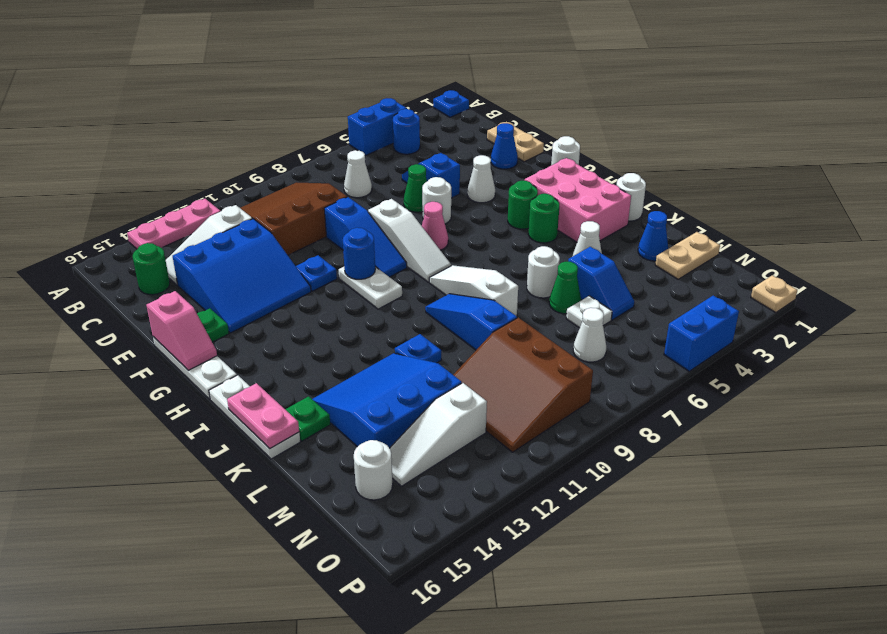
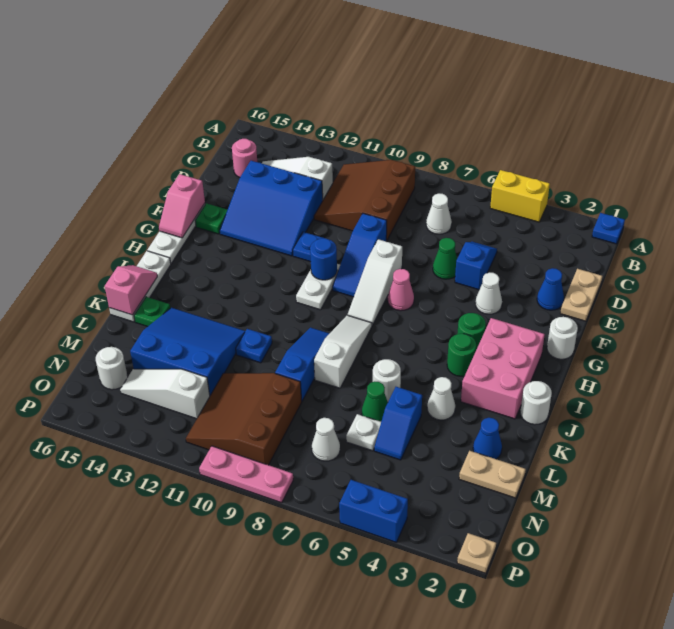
blue 1x2 brick [348,98,407,155] -> yellow 1x2 brick [490,170,550,222]
pink 1x3 plate [127,199,220,249] -> pink 1x3 plate moved to [199,446,293,503]
blue 1x1 round brick [393,109,420,154] -> none
brown 3x3 slope [240,182,347,255] -> brown 3x3 slope turned to [314,160,415,241]
green 1x1 round brick [133,243,170,295] -> pink 1x1 round brick [232,139,257,177]
white 1x1 round brick [422,177,451,224] -> none
pink 1x2 plate [227,383,299,449] -> pink 1x2 slope [105,265,157,315]

